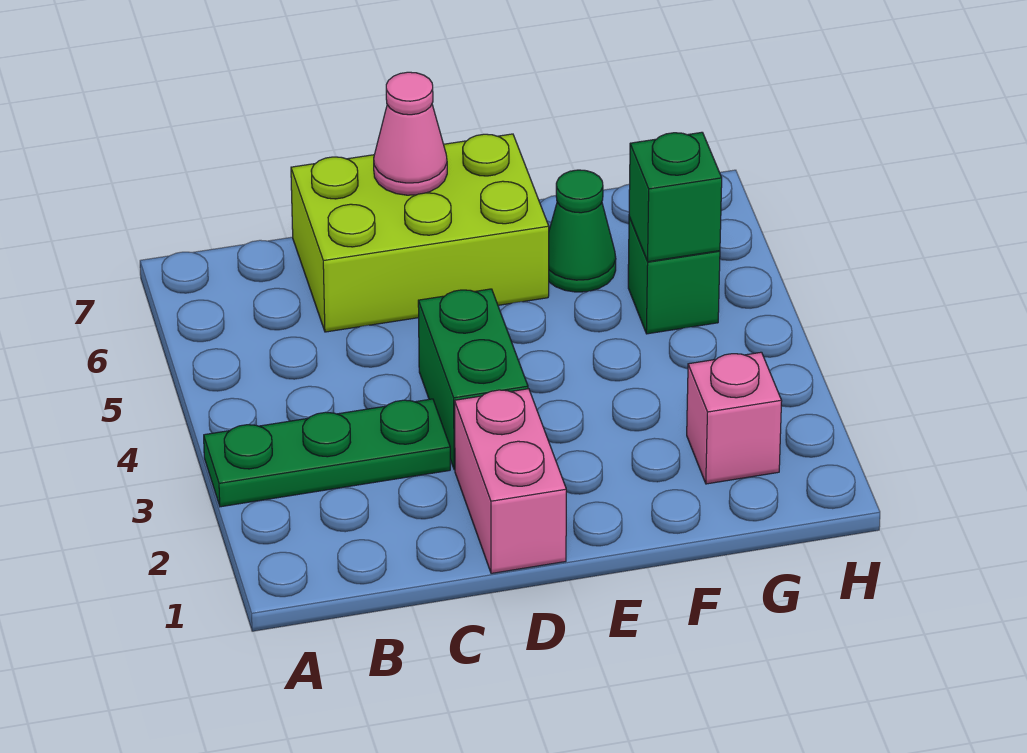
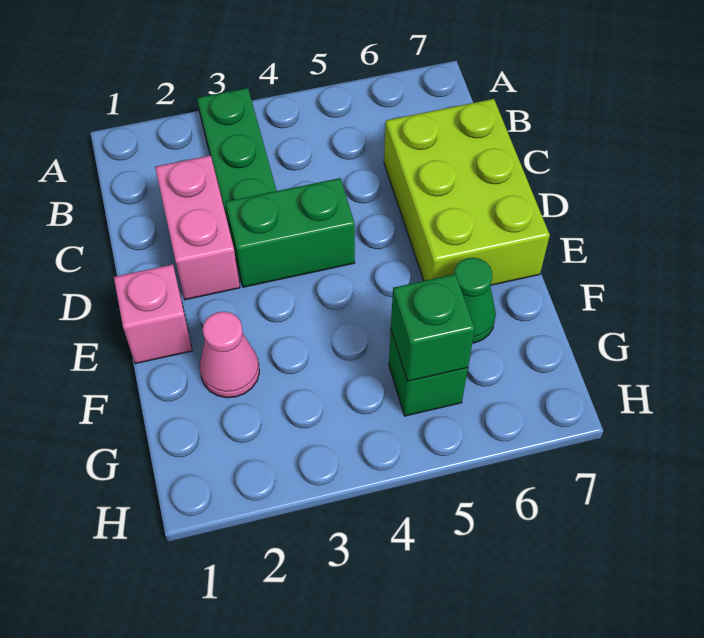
pink 1x2 brick [455,389,566,573] -> pink 1x2 brick turned to [155,155,240,300]
pink 1x1 cone [374,72,447,195] -> pink 1x1 cone moved to [200,312,259,398]
pink 1x1 brick [687,352,782,484] -> pink 1x1 brick moved to [114,264,192,364]

